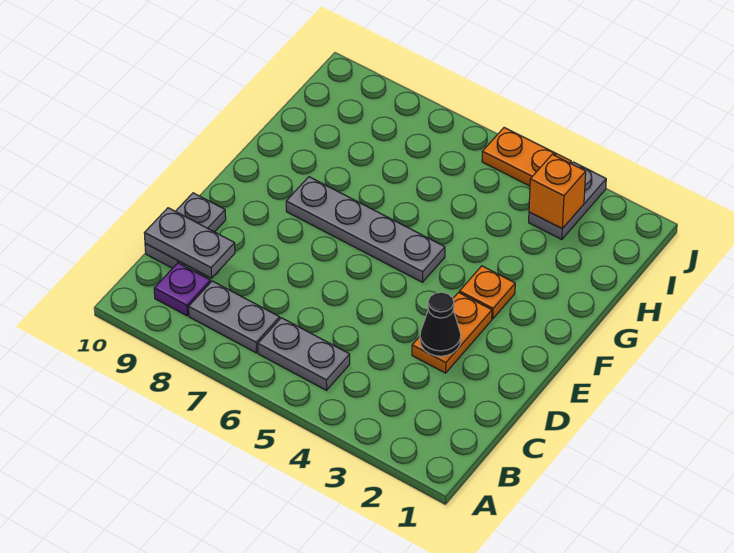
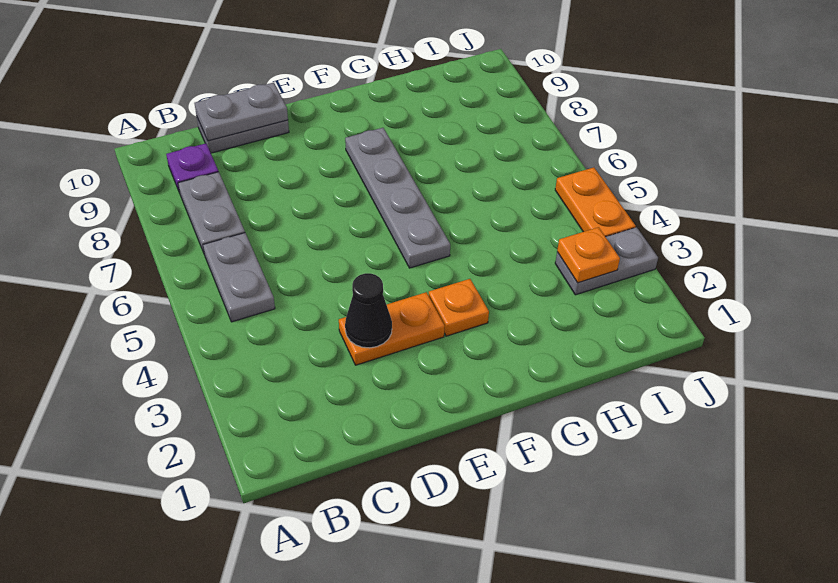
grey 1x2 plate [144,208,235,278] -> grey 1x2 plate turned to [195,83,288,141]
orange 1x1 brick [529,154,586,229] -> orange 1x1 plate [557,227,620,283]

